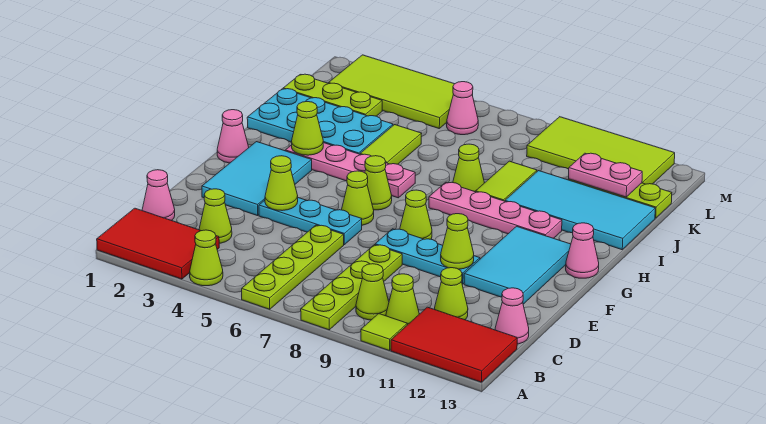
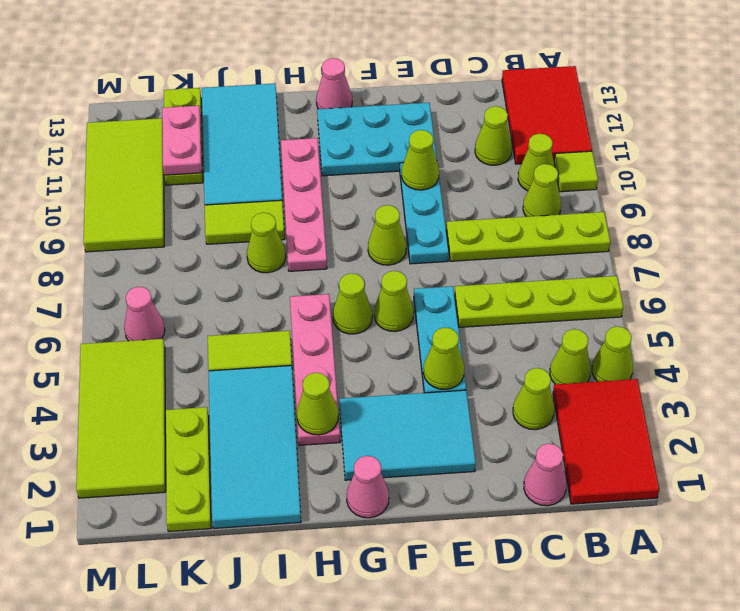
none -> lime 1x1 cone [550,329,591,384]
pink 1x1 cone [495,288,529,344] -> none
cyan 2x3 tile [464,226,571,304] -> cyan 2x3 plate [317,103,437,176]
cyan 2x4 plate [247,89,393,154] -> cyan 2x4 tile [208,366,301,528]

